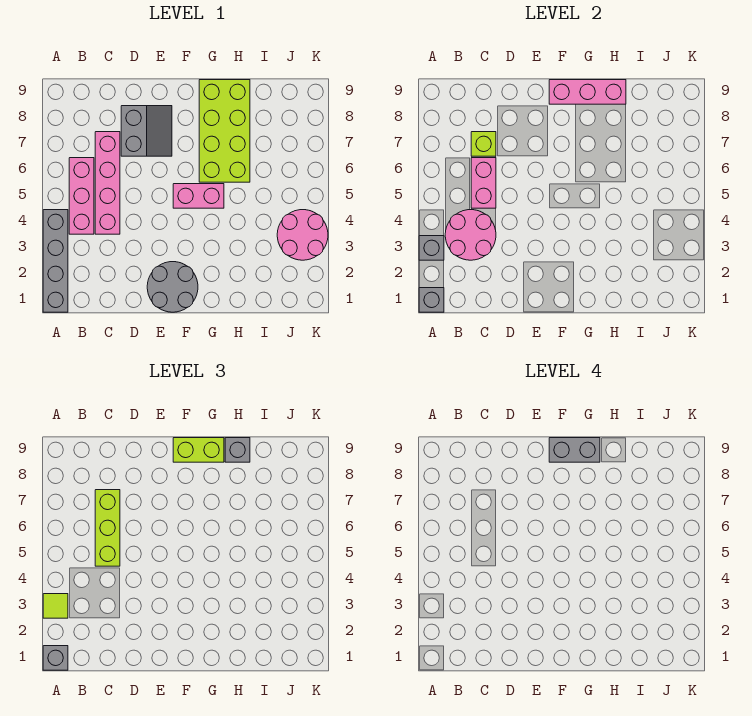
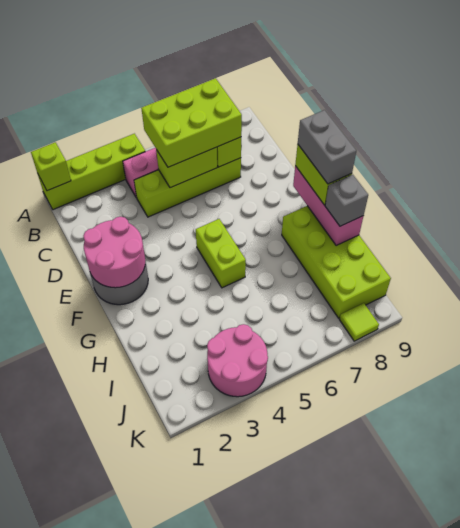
grey 1x4 brick [43,210,68,312] -> lime 1x4 brick [38,134,145,210]
grey 1x1 brick [419,288,444,312] -> lime 1x1 brick [31,142,71,191]
grey 1x1 brick [43,646,68,670] -> none
grey 1x1 brick [419,236,444,260] -> none
lime 1x1 tile [43,594,68,618] -> lime 1x1 tile moved to [339,303,379,341]
pink 2x2 round brick [445,210,496,260] -> pink 2x2 round brick moved to [83,217,145,288]
pink 1x4 brick [95,132,120,234] -> lime 1x4 brick [134,158,241,217]
pink 1x2 brick [471,158,496,208] -> lime 1x2 brick [156,147,217,188]
lime 1x3 brick [95,490,120,566] -> lime 2x3 brick [141,78,242,167]
grey 2x2 slope [121,106,172,156] -> none
pink 1x2 brick [173,184,224,208] -> lime 1x2 brick [196,219,246,288]
lime 2x4 brick [199,80,250,182] -> lime 2x4 brick turned to [282,206,391,318]

